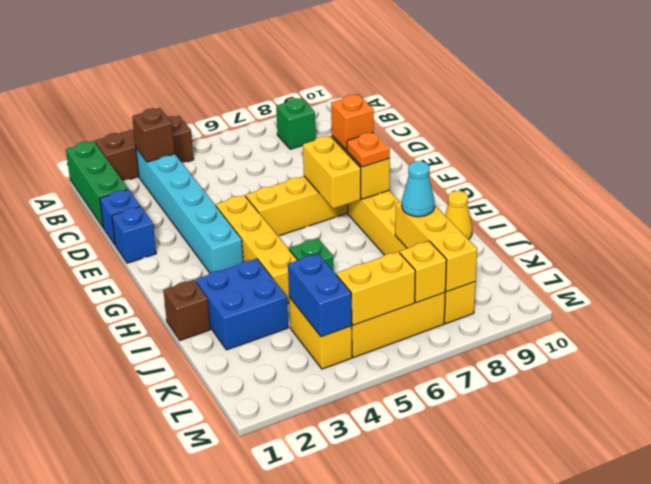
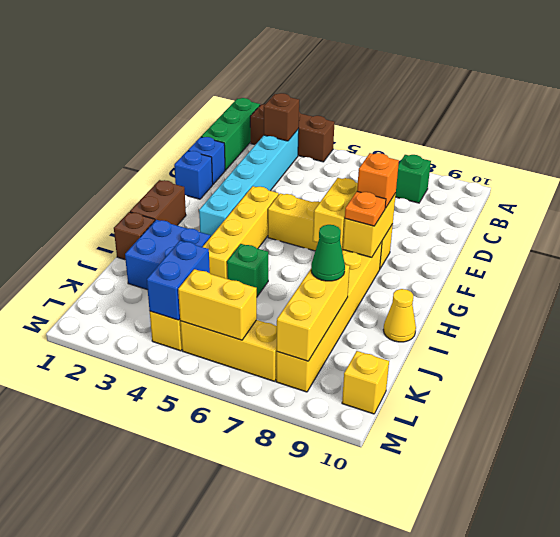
none -> brown 1x2 brick [130,180,186,225]
cyan 1x1 cone [402,161,435,217] -> green 1x1 cone [311,225,345,281]
yellow 1x1 brick [400,241,447,303] -> yellow 1x1 brick moved to [342,351,389,414]

